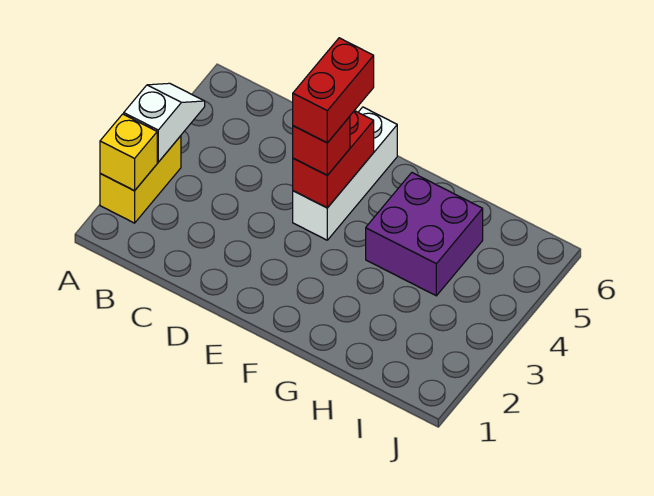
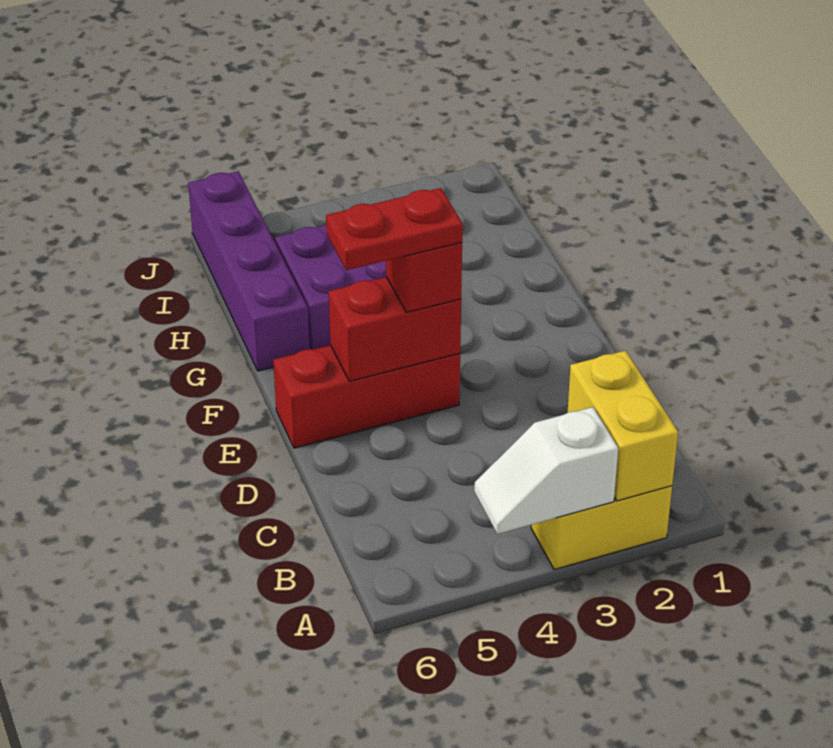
yellow 1x1 brick [100,114,157,191] -> yellow 1x2 brick [567,351,678,501]
white 1x3 brick [293,107,397,240] -> red 1x3 brick [273,345,460,448]
red 1x2 brick [293,38,374,143] -> red 1x2 plate [326,188,463,270]
none -> purple 1x4 brick [188,171,310,371]

